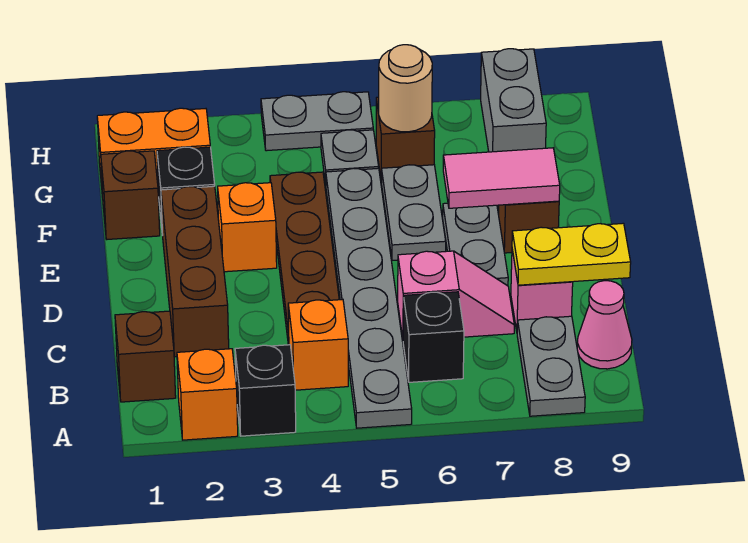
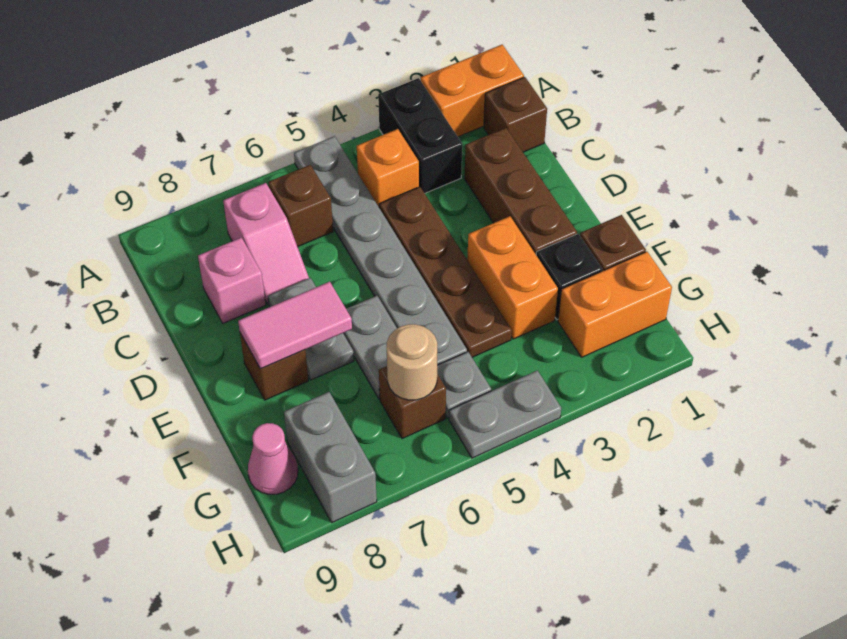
orange 1x1 brick [177,349,238,440] -> orange 1x2 brick [421,45,524,137]
black 1x1 brick [235,345,296,436] -> black 1x2 brick [378,78,462,193]
grey 1x2 plate [517,316,585,416] -> none
black 1x1 brick [403,292,464,382] -> brown 1x1 brick [268,165,333,247]
pink 1x1 cone [577,281,632,369] -> pink 1x1 cone moved to [248,423,298,494]
pink 1x2 slope [398,251,514,338] -> pink 1x2 slope turned to [223,183,309,304]
yellow 1x2 plate [512,223,631,285] -> none
orange 1x1 brick [218,183,277,272] -> orange 1x2 brick [467,216,558,339]

